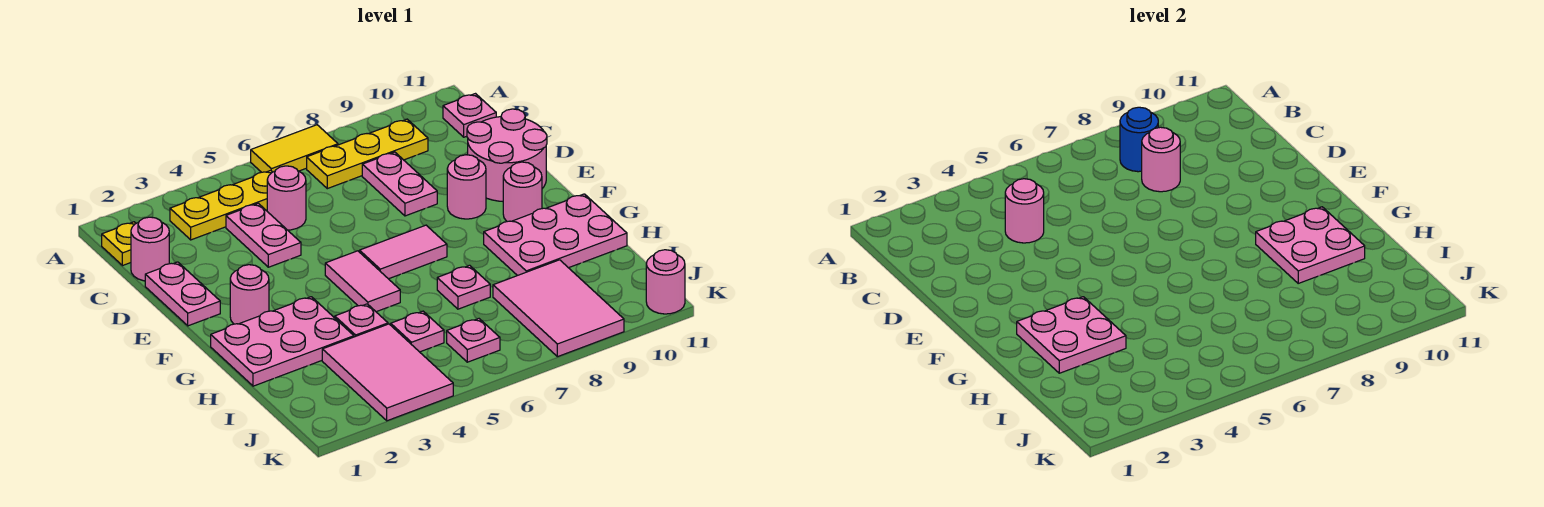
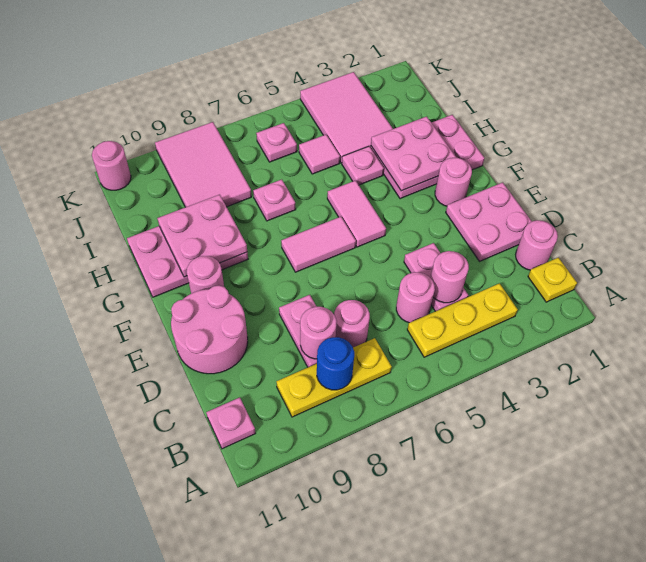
yellow 1x2 tile [251,125,338,172] -> none
pink 1x2 plate [145,262,220,326] -> pink 2x2 plate [446,182,532,261]
pink 1x1 round brick [447,155,486,219] -> pink 1x1 round brick moved to [334,300,370,347]
pink 1x1 plate [391,311,444,352] -> pink 1x1 tile [299,135,340,174]

